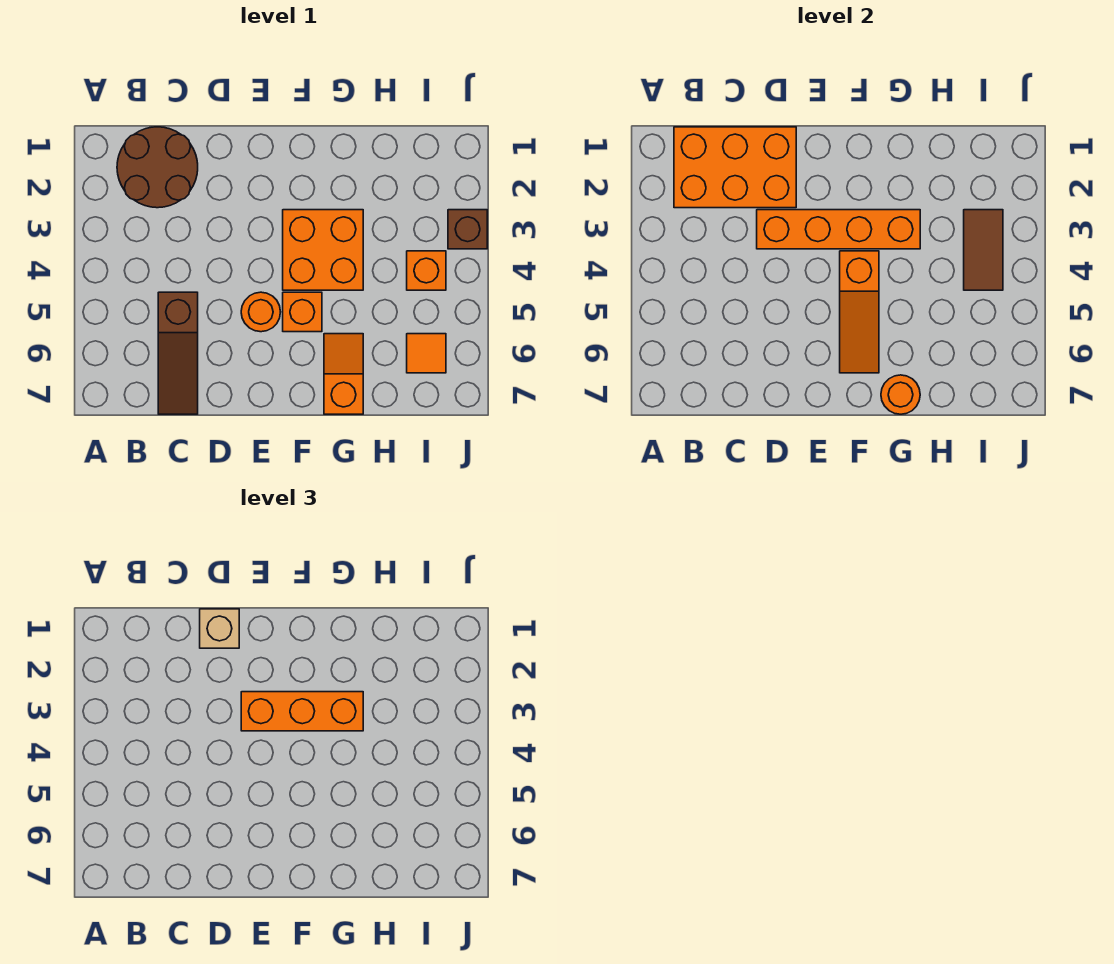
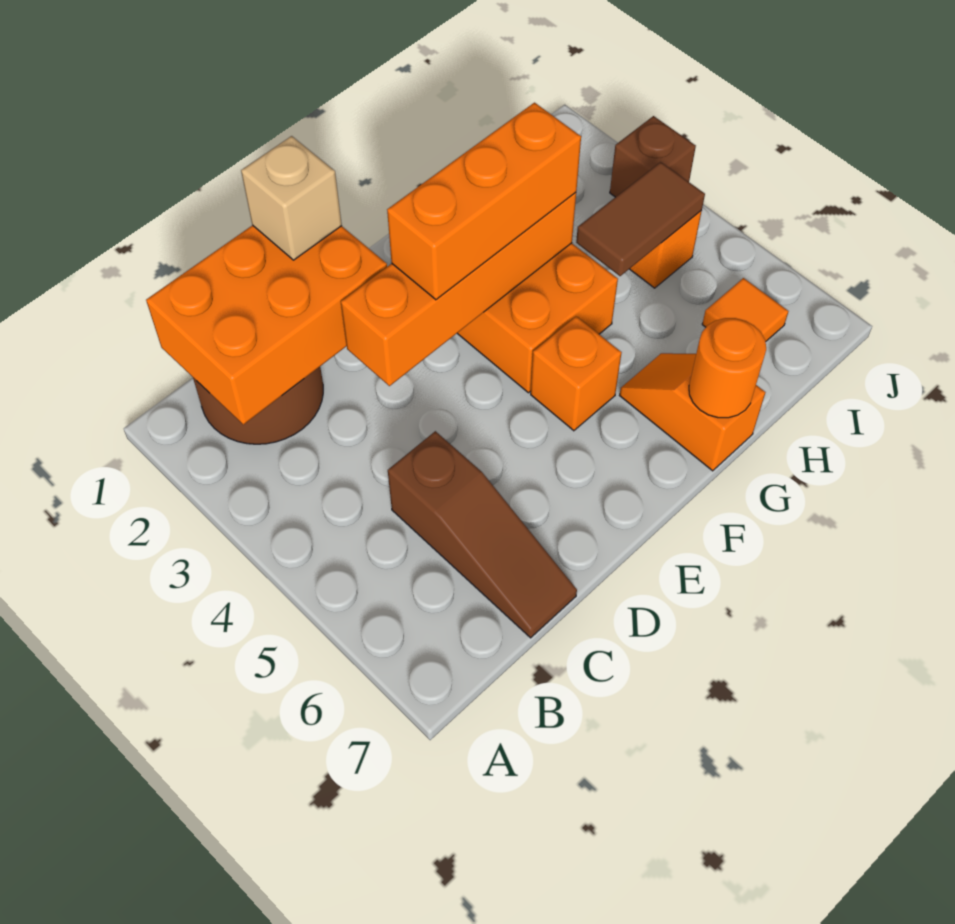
orange 1x1 round brick [241,292,280,332] -> none
orange 1x3 slope [840,251,879,373] -> none
brown 1x2 tile [964,210,1003,290] -> brown 1x2 tile turned to [576,162,705,276]

